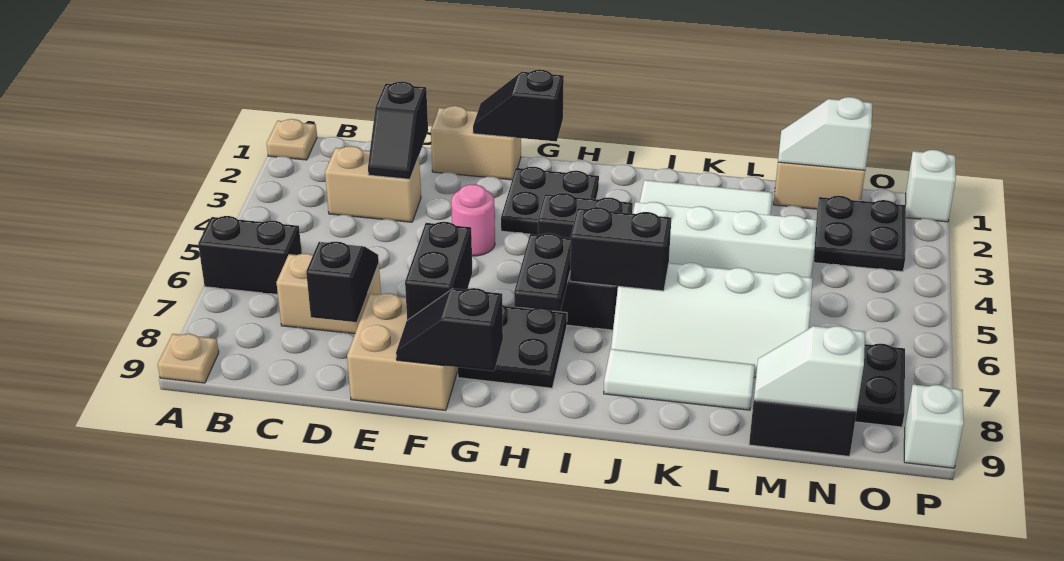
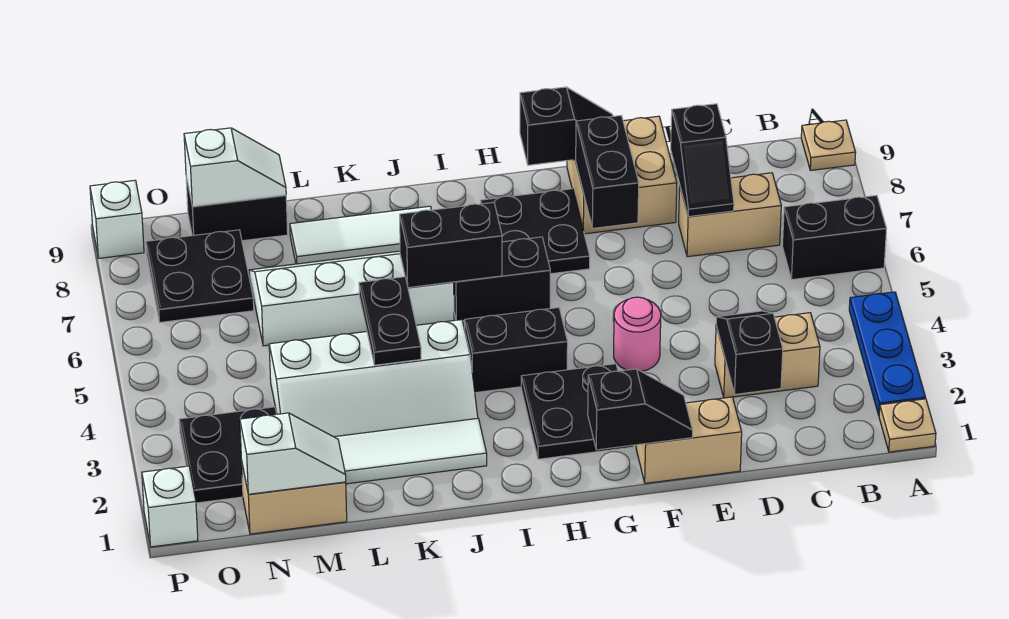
none -> blue 1x3 plate [849,292,926,415]
black 1x2 plate [514,233,571,312] -> black 1x2 plate moved to [359,277,421,365]

